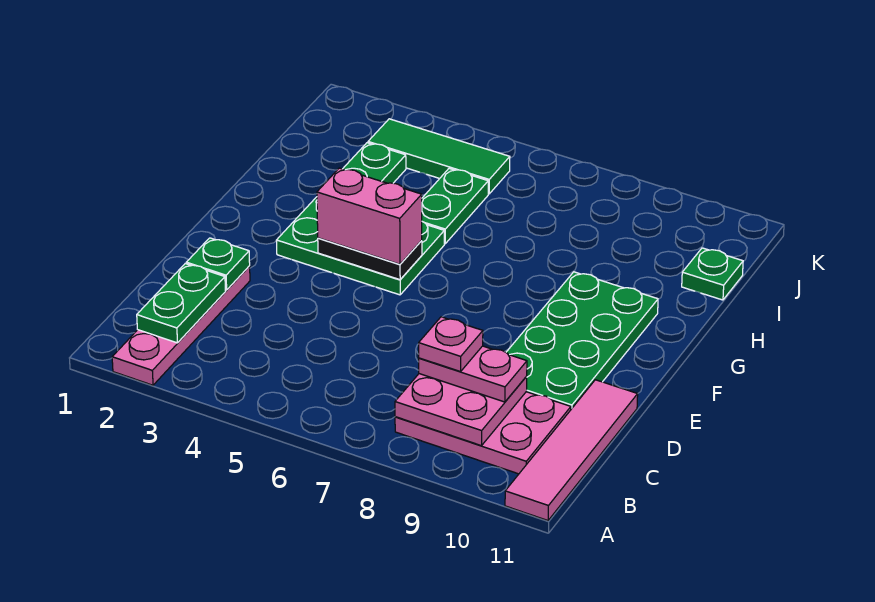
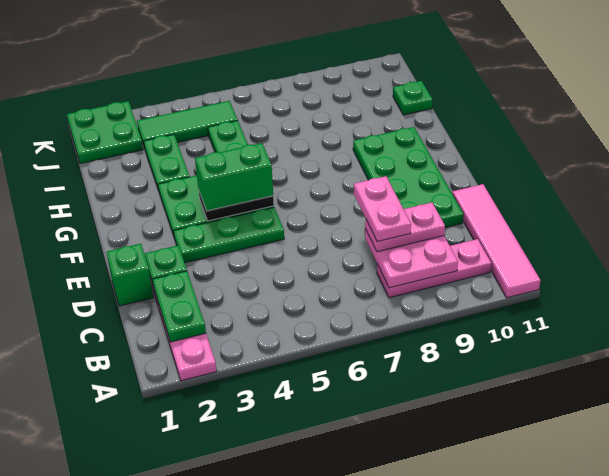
pink 2x3 plate [395,392,571,474] -> pink 1x3 plate [377,239,491,298]
pink 1x1 plate [419,317,483,372] -> pink 1x2 plate [354,176,411,242]
none -> green 1x1 brick [107,244,153,306]
none -> green 1x3 plate [174,207,284,263]
pink 1x2 brick [317,168,422,264] -> green 1x2 brick [195,143,273,211]
none -> green 2x2 plate [67,101,143,164]

